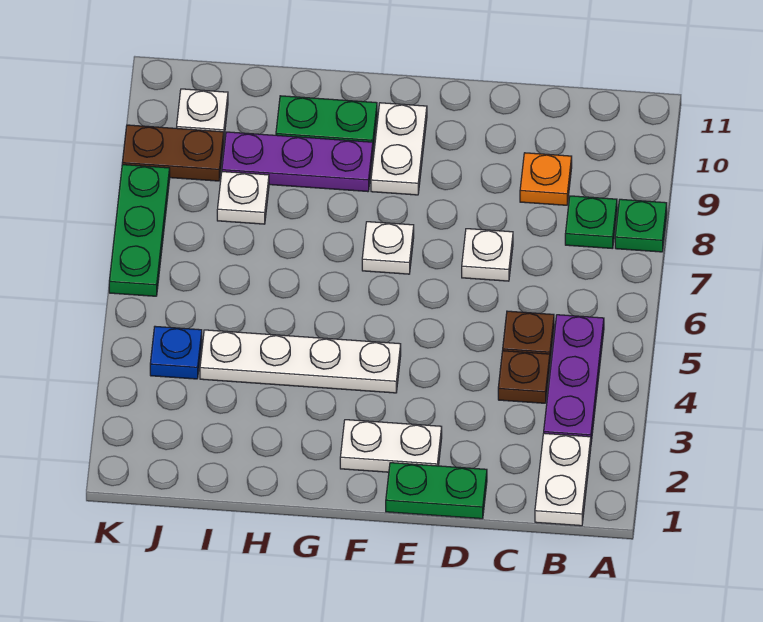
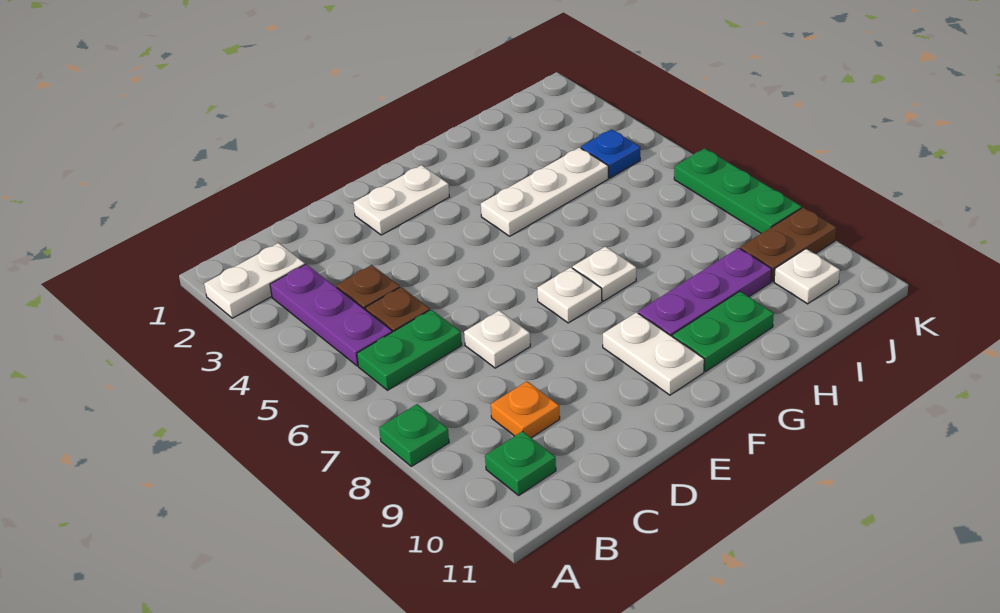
white 1x2 plate [535,433,591,526] -> white 1x2 plate turned to [204,243,305,318]
green 1x1 plate [565,196,617,249] -> green 1x1 plate moved to [485,431,556,495]
green 1x2 plate [386,463,487,519] -> green 1x2 plate moved to [357,310,462,390]
white 1x4 plate [200,330,401,393] -> white 1x3 plate [481,148,608,236]
white 1x1 plate [217,172,269,224] -> white 1x1 plate moved to [573,247,636,301]

